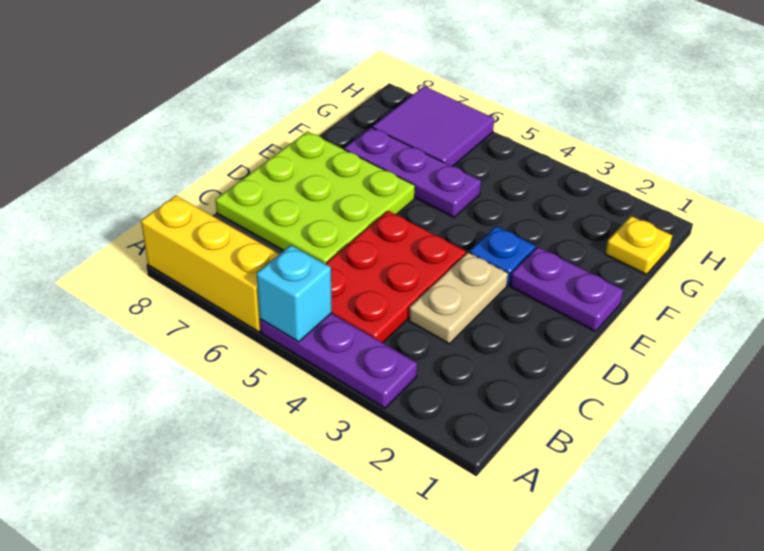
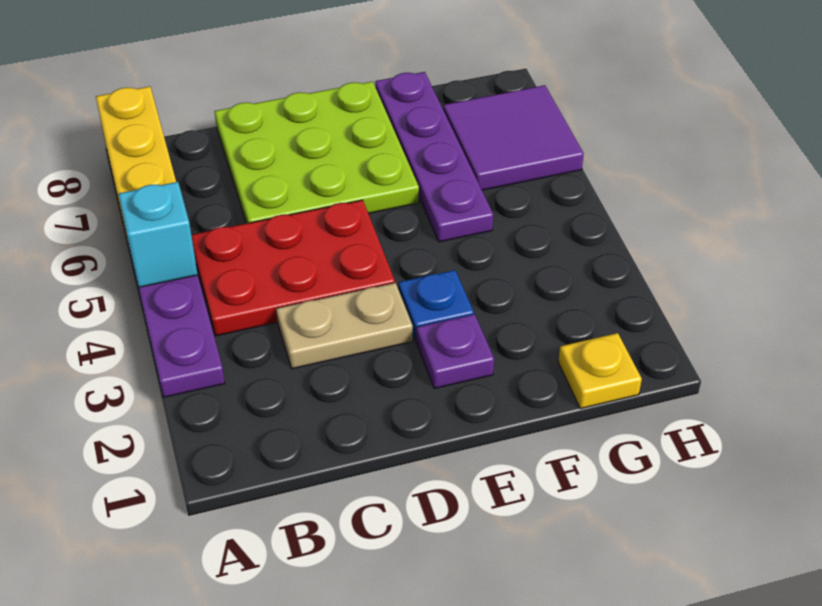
purple 1x2 plate [510,247,623,331] -> purple 1x1 plate [416,314,494,388]
purple 1x3 plate [344,127,481,217] -> purple 1x4 plate [375,72,493,242]

